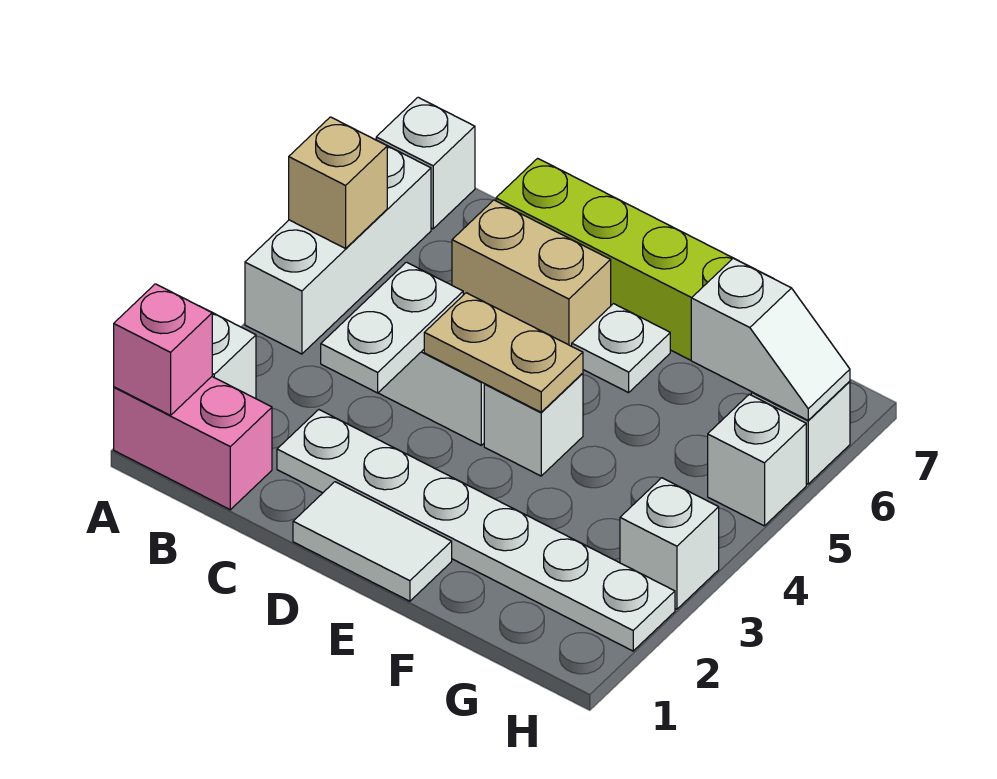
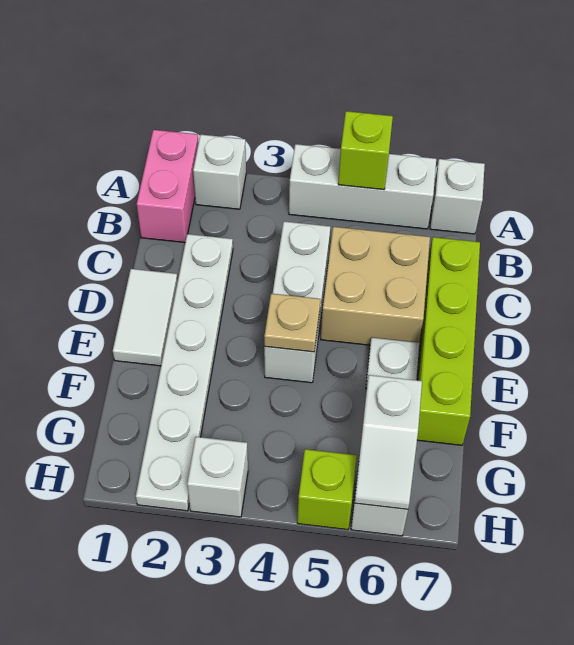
pink 1x1 brick [114,284,212,415] -> none
tan 1x1 brick [289,117,387,248] -> lime 1x1 brick [338,111,393,190]
white 1x2 plate [321,262,463,393] -> none
tan 1x2 brick [452,200,611,346] -> tan 2x2 brick [321,227,430,345]
tan 1x2 plate [424,293,583,412] -> tan 1x1 plate [264,293,320,352]
white 1x1 brick [708,394,806,526] -> lime 1x1 brick [297,449,357,530]

